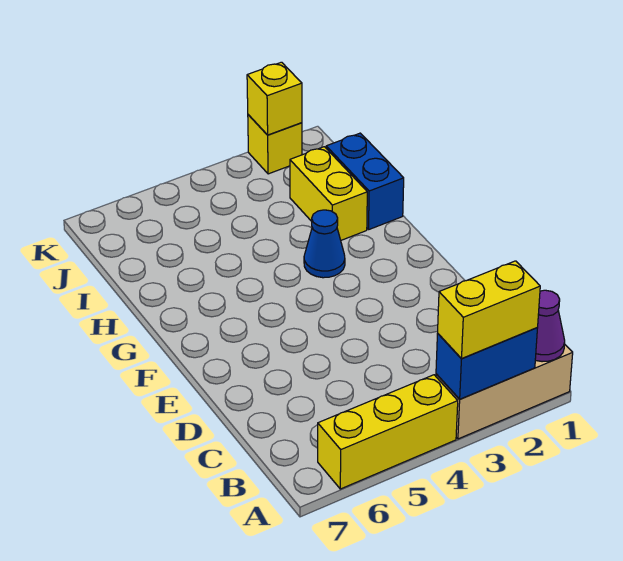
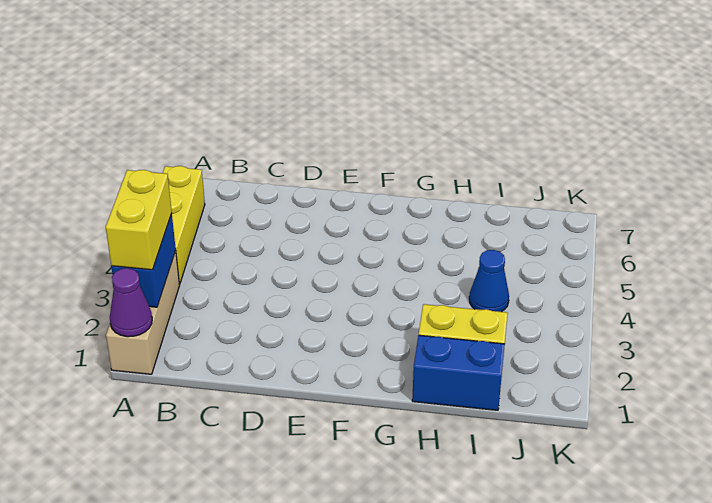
blue 1x1 cone [304,210,345,278] -> blue 1x1 cone moved to [469,250,509,312]
yellow 1x1 brick [248,115,302,174] -> none
yellow 1x1 brick [247,62,302,135] -> none

